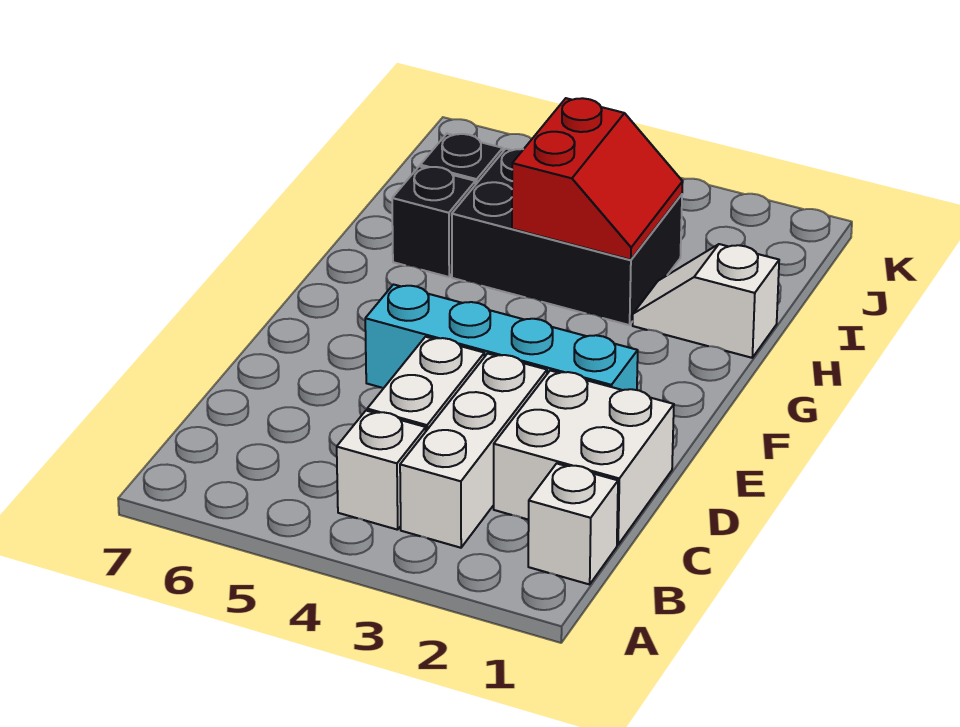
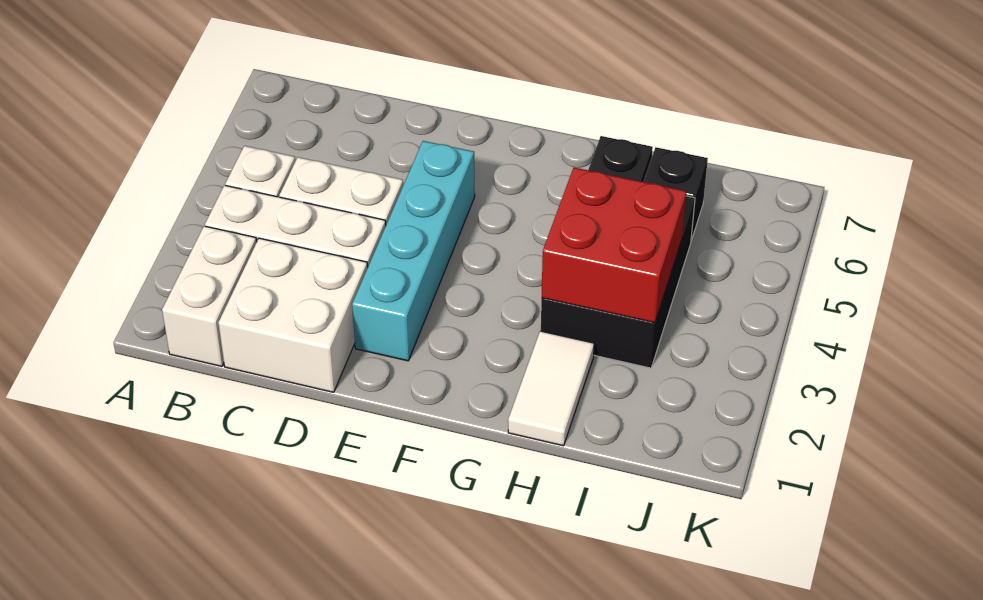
white 1x1 brick [528,463,618,584] -> white 1x2 brick [162,226,257,366]
white 1x2 slope [633,244,779,358] -> white 1x2 tile [508,331,594,446]
red 2x2 slope [512,98,683,260] -> red 2x2 brick [542,167,686,323]

